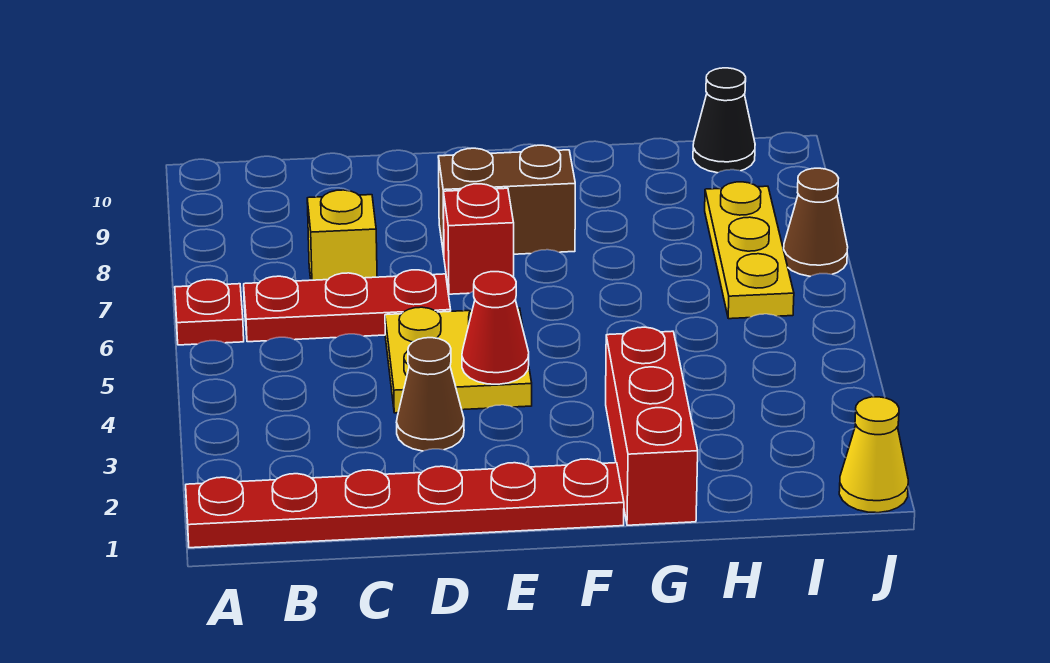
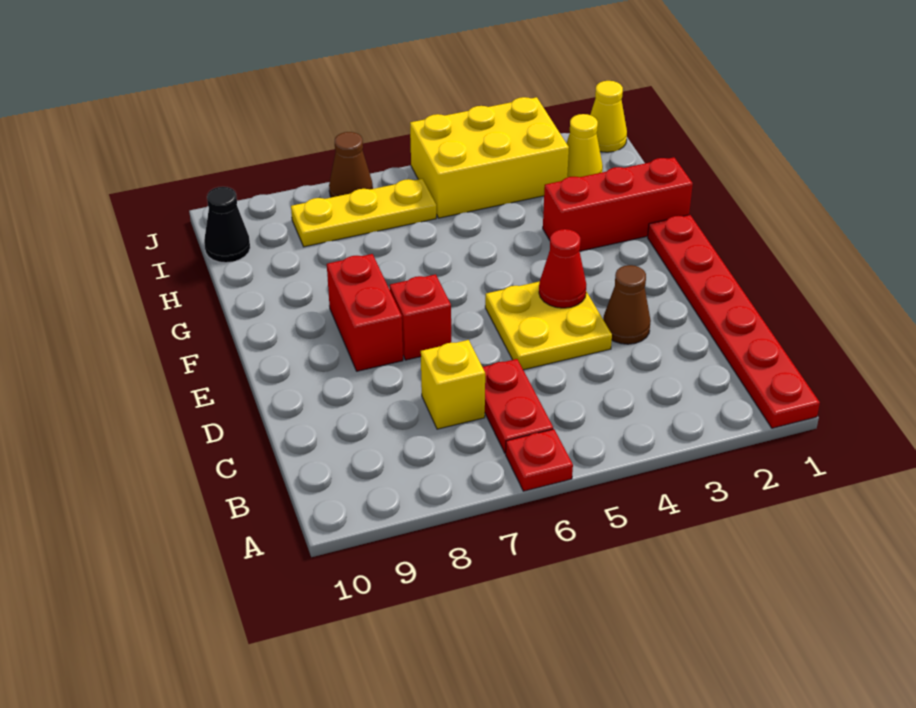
red 1x3 plate [244,270,451,342] -> red 1x2 plate [483,359,553,453]
brown 1x2 brick [438,145,575,255] -> red 1x2 brick [327,254,403,371]
none -> yellow 1x1 cone [566,114,603,177]
none -> yellow 2x3 brick [410,97,569,218]

